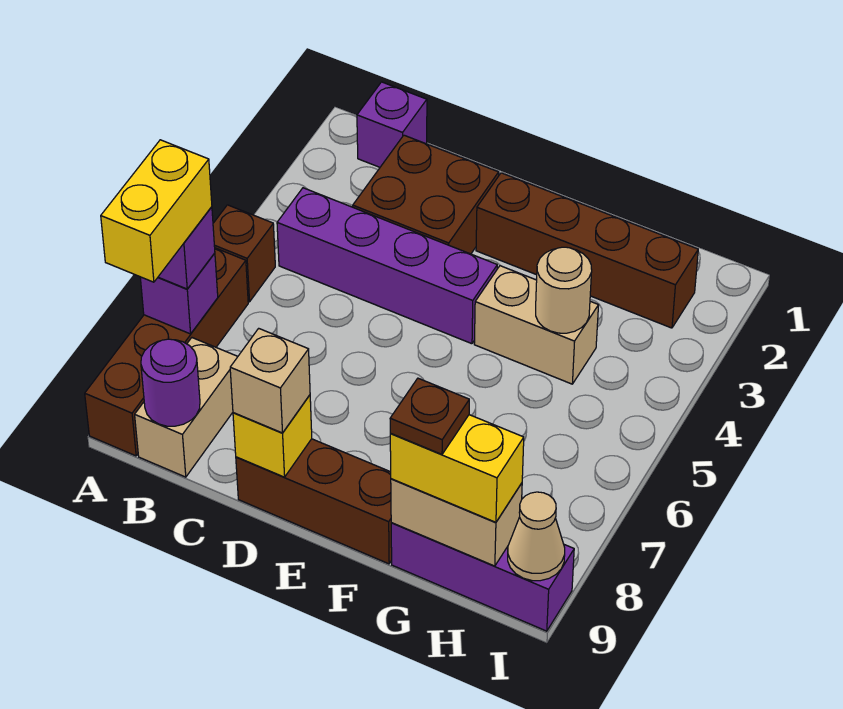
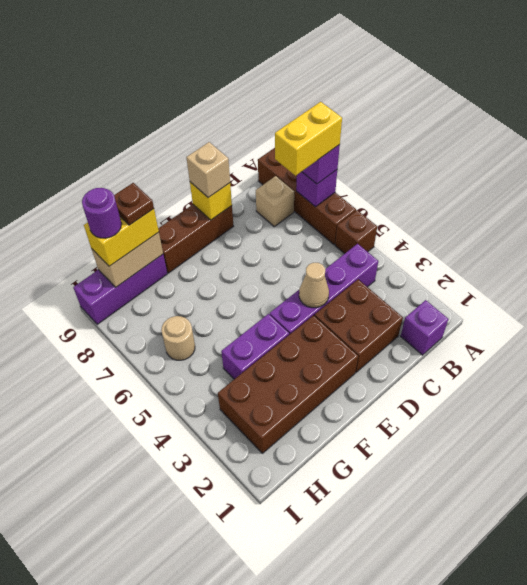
yellow 1x2 brick [101,140,212,282] -> yellow 1x2 brick turned to [275,102,342,176]
tan 1x2 brick [135,338,238,477] -> tan 1x1 brick [256,176,294,227]
purple 1x1 round brick [141,339,200,426] -> purple 1x1 round brick moved to [82,188,121,238]
brown 1x4 brick [476,173,698,328] -> brown 2x4 brick [218,316,358,453]
tan 1x2 brick [474,266,599,384] -> purple 1x2 brick [221,314,289,379]
tan 1x1 round brick [536,247,592,333] -> tan 1x1 round brick moved to [161,316,195,360]
tan 1x1 cone [508,492,565,581] -> tan 1x1 cone moved to [299,263,329,308]

